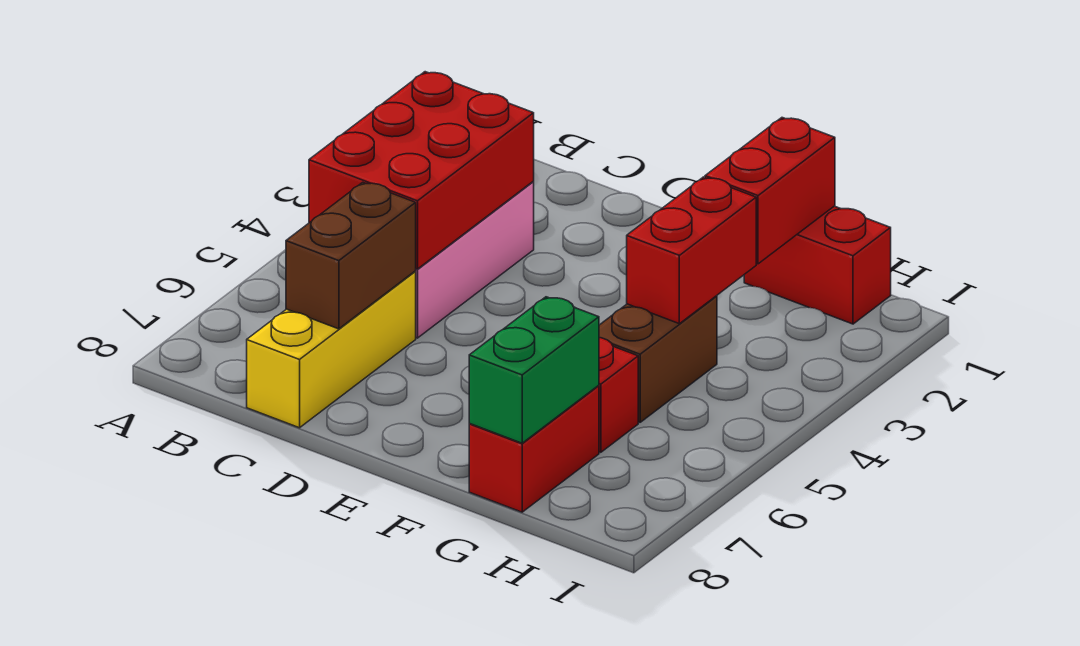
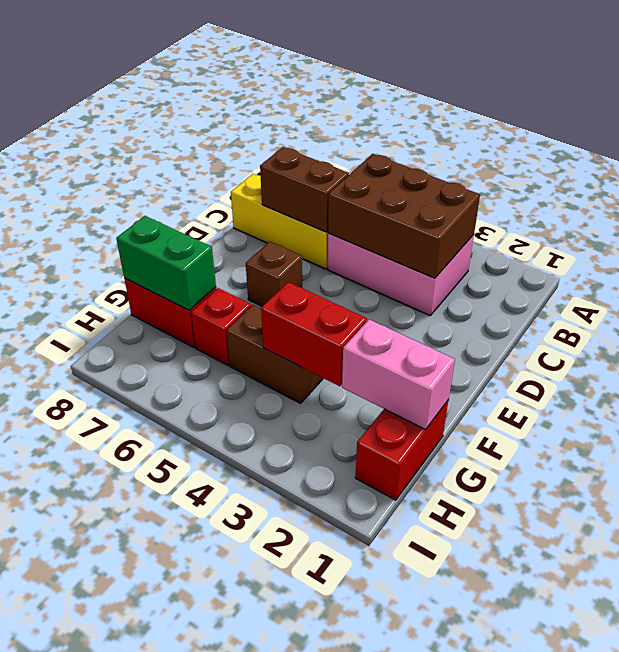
red 2x3 brick [309,72,534,269] -> brown 2x3 brick [328,154,480,278]
none -> brown 1x1 brick [246,242,302,306]
red 1x2 brick [705,118,835,264] -> pink 1x2 brick [342,319,455,430]

